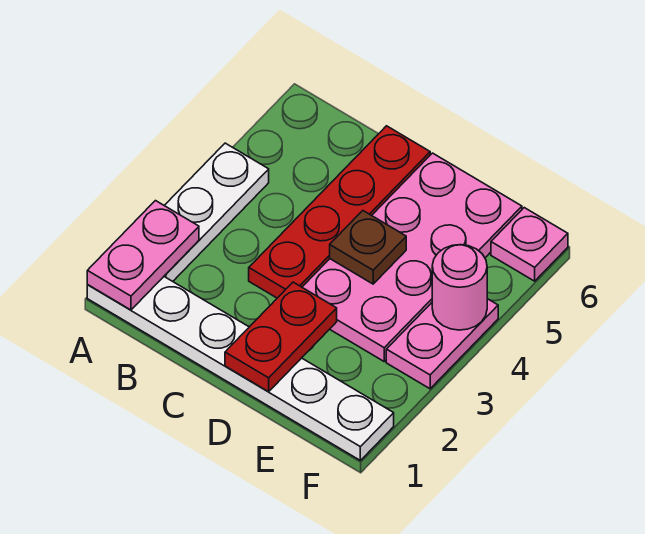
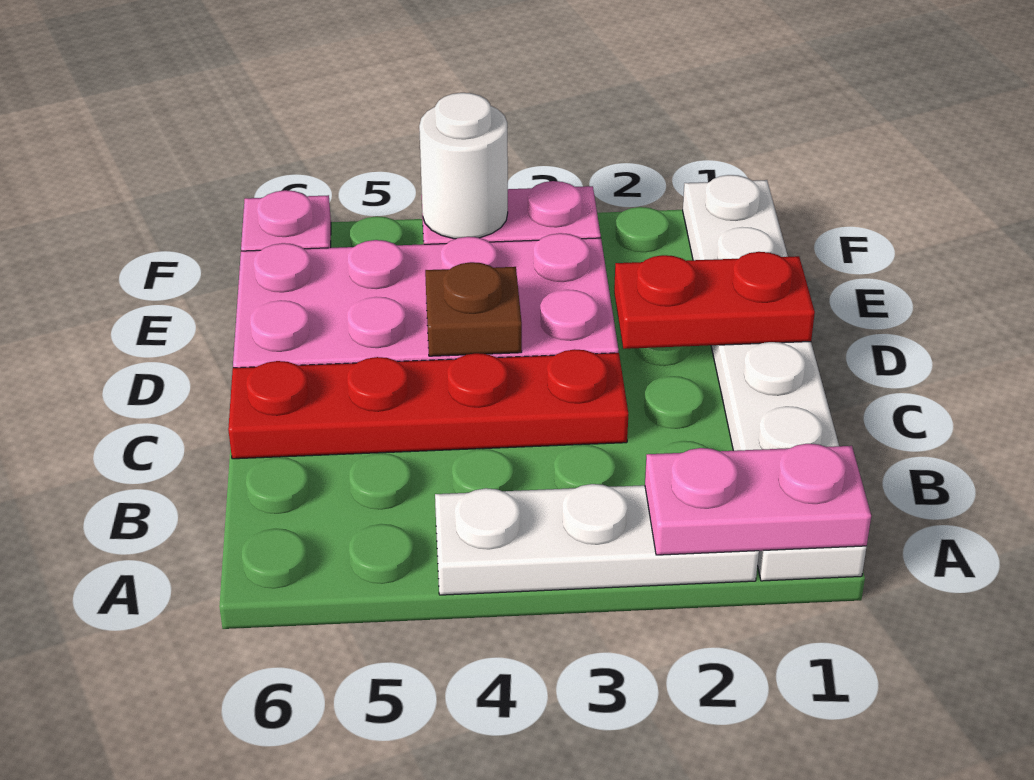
pink 1x1 round brick [432,245,487,330] -> white 1x1 round brick [419,93,508,239]

